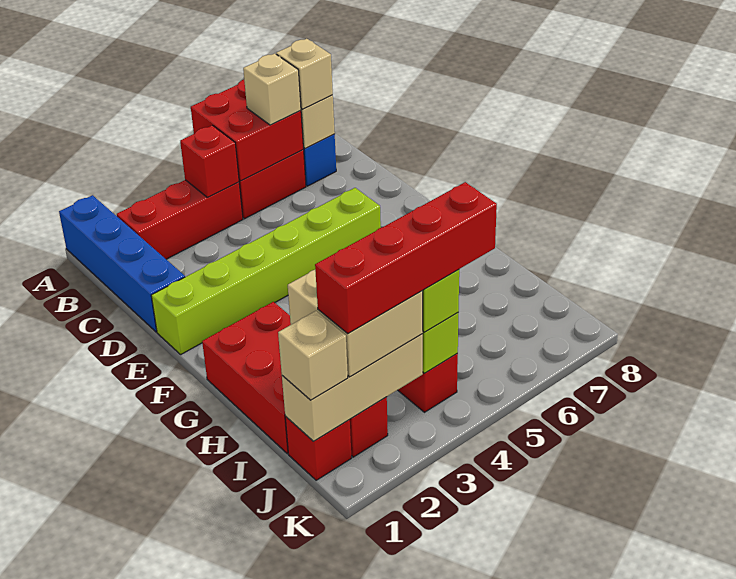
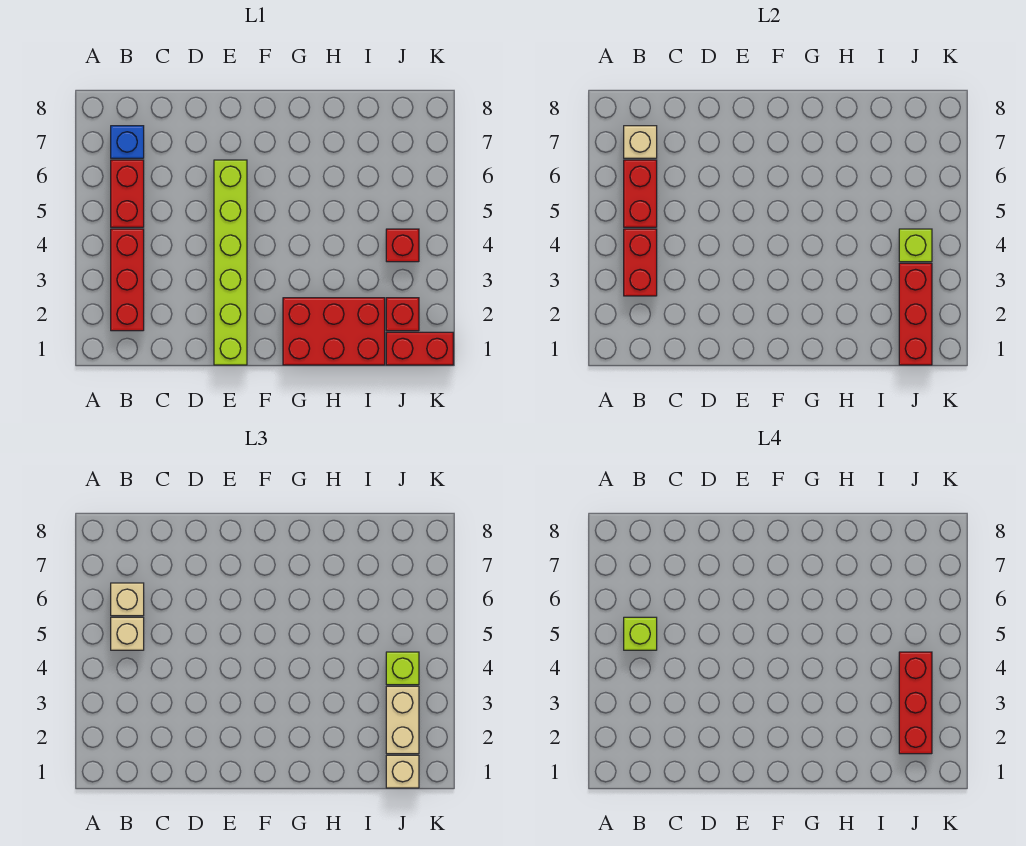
blue 1x4 brick [59,195,185,332] -> none
red 2x2 brick [191,80,303,181] -> red 1x2 brick [624,160,657,227]
red 1x1 brick [180,125,239,197] -> red 1x2 brick [624,229,657,296]
none -> lime 1x1 brick [624,617,657,650]
tan 1x1 brick [276,39,333,109] -> tan 1x1 brick moved to [111,617,144,650]
tan 2x2 brick [288,270,423,377] -> tan 1x2 brick [386,686,419,754]
red 1x1 brick [285,416,351,480] -> red 1x2 brick [386,332,453,365]
tan 1x3 brick [282,334,423,441] -> red 1x3 brick [899,263,932,365]
red 1x4 brick [315,182,497,334] -> red 1x3 brick [899,652,932,754]

